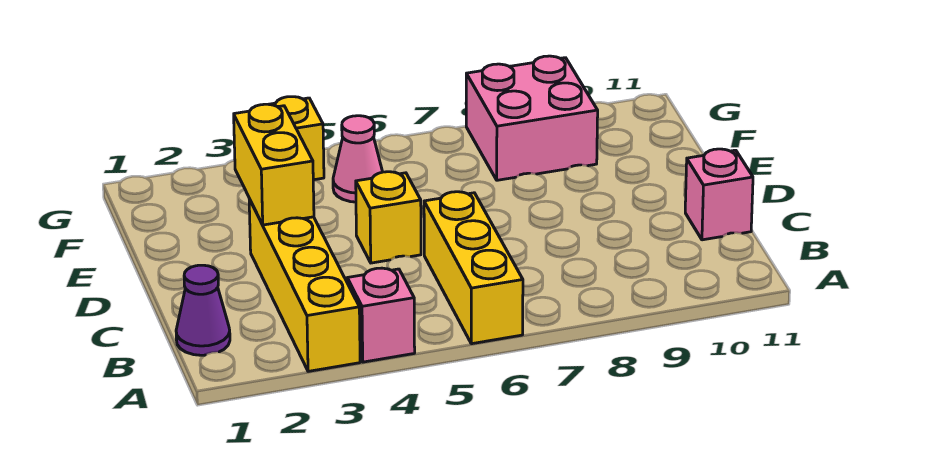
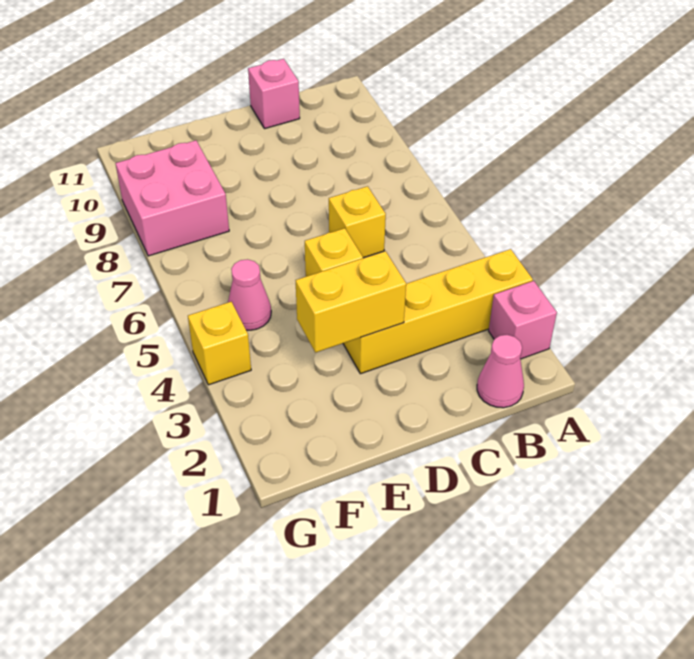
pink 1x1 brick [347,268,415,362] -> pink 1x1 brick moved to [489,281,557,359]
yellow 1x3 brick [424,192,523,344] -> yellow 1x1 brick [329,186,386,258]
purple 1x1 cone [176,265,230,355] -> pink 1x1 cone [477,335,524,408]

